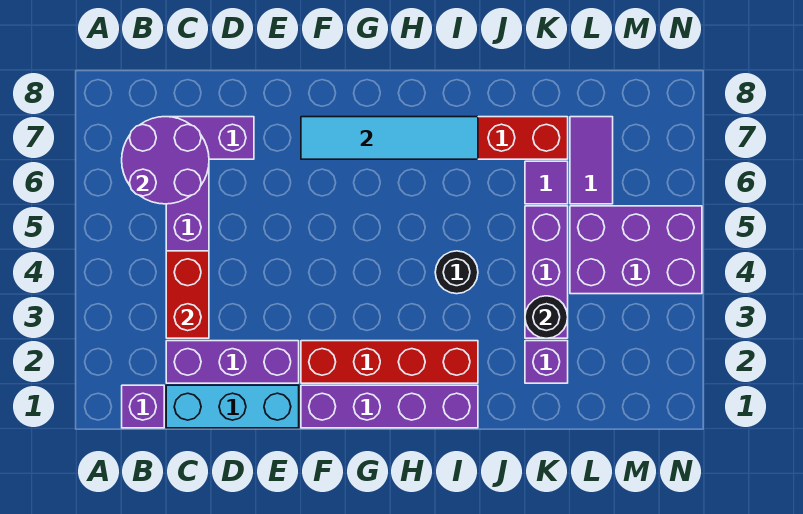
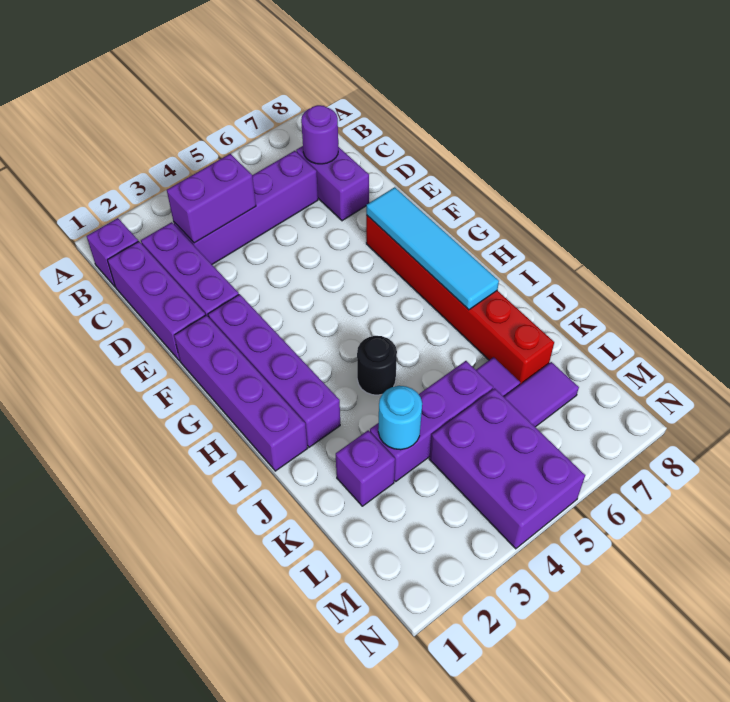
purple 2x2 round brick [122,117,209,204] -> purple 1x1 round brick [301,105,338,164]
cyan 1x3 brick [166,385,299,428] -> purple 1x3 brick [108,241,205,361]
red 1x2 brick [166,251,209,338] -> purple 1x2 brick [167,154,256,243]
red 1x4 brick [301,341,478,383] -> purple 1x4 brick [208,294,340,447]
black 1x1 round brick [525,296,568,338] -> cyan 1x1 round brick [378,386,422,450]

